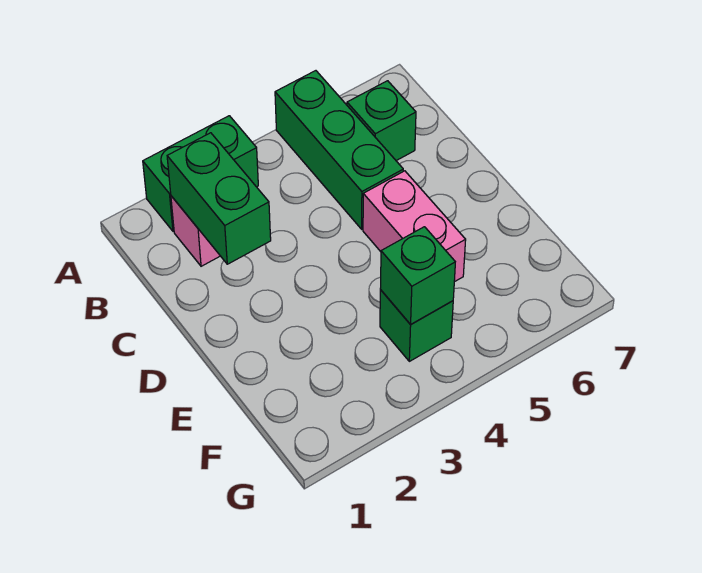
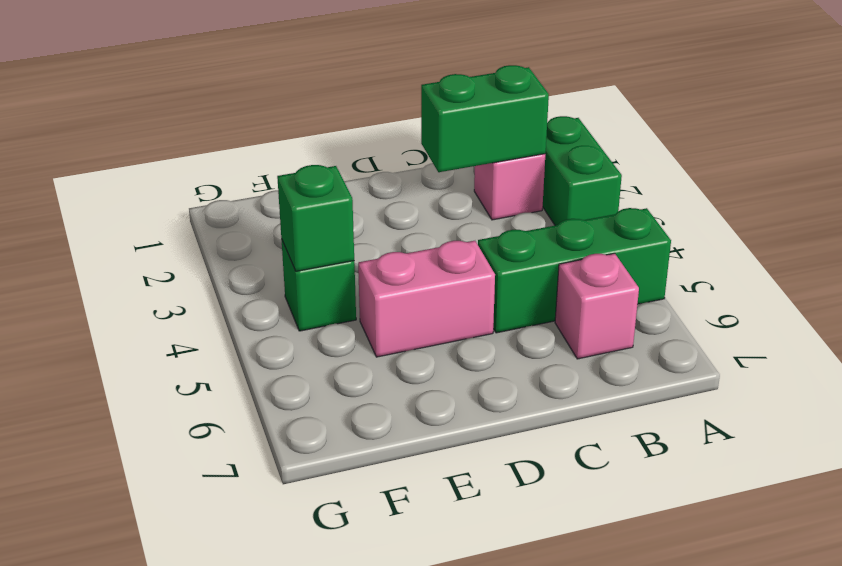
green 1x1 brick [347,81,416,161] -> pink 1x1 brick [555,253,639,359]

